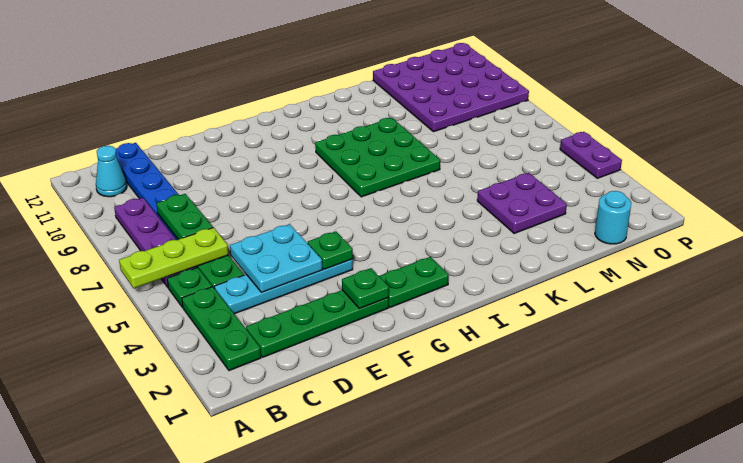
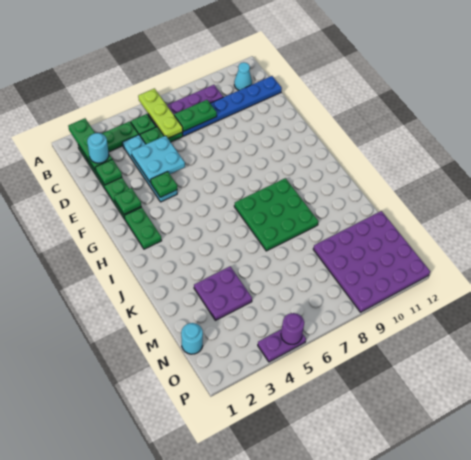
none -> green 1x3 plate [68,118,112,171]
none -> cyan 1x1 round brick [87,133,109,163]
none -> green 1x1 plate [95,159,122,185]
none -> purple 1x1 round brick [281,313,304,344]

